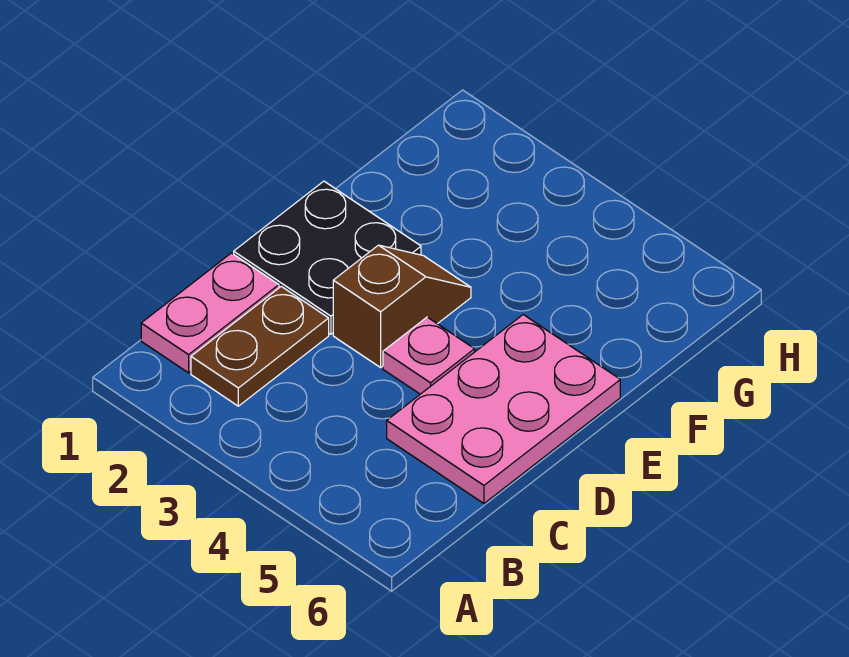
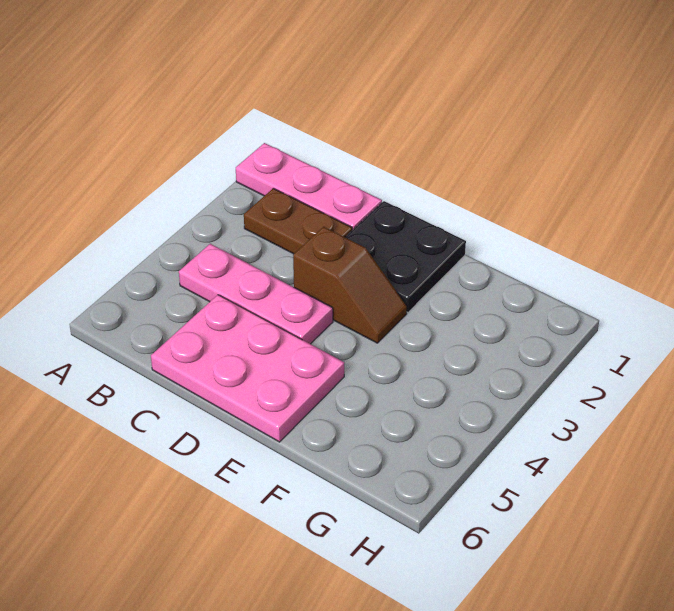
pink 1x2 plate [141,253,279,373] -> pink 1x3 plate [236,143,382,230]
pink 1x1 plate [383,317,475,394] -> pink 1x3 plate [179,244,333,344]

